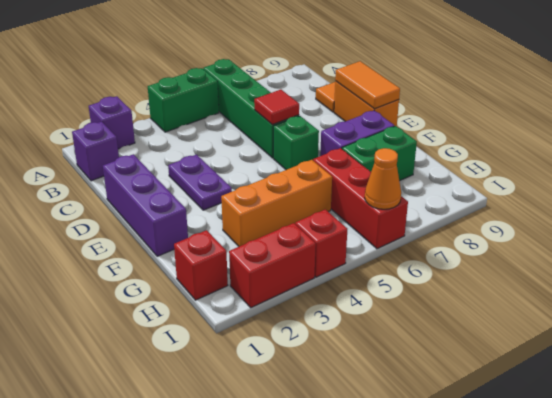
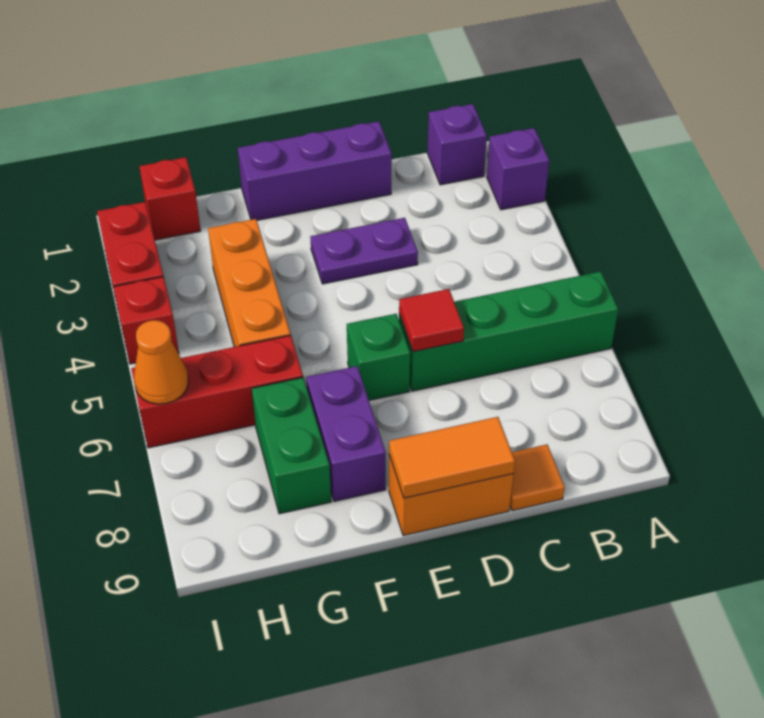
green 1x2 brick [148,68,219,132] -> none

